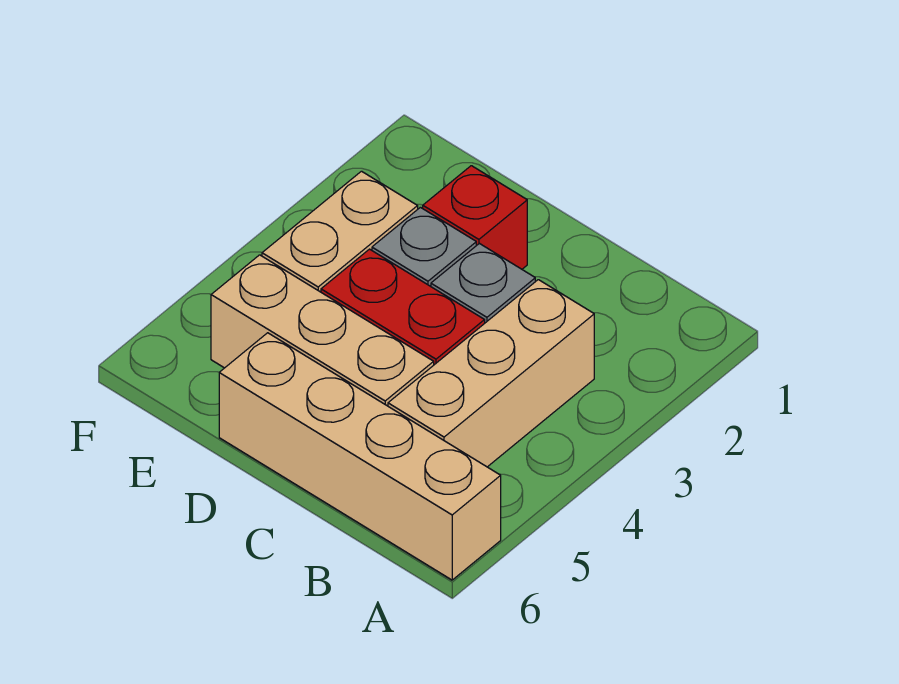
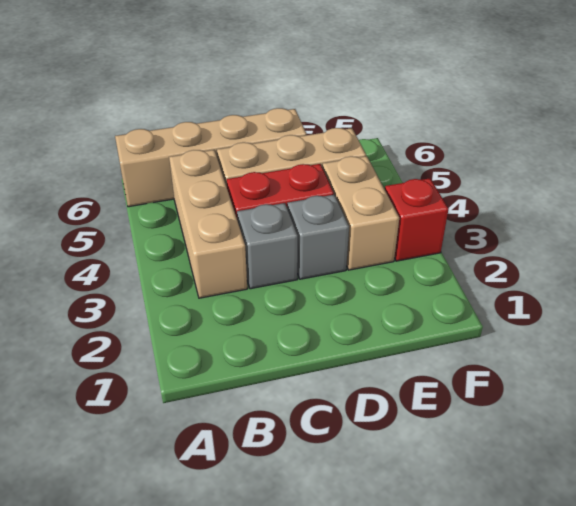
red 1x1 brick [423,166,527,269] -> red 1x1 brick moved to [385,178,448,261]

